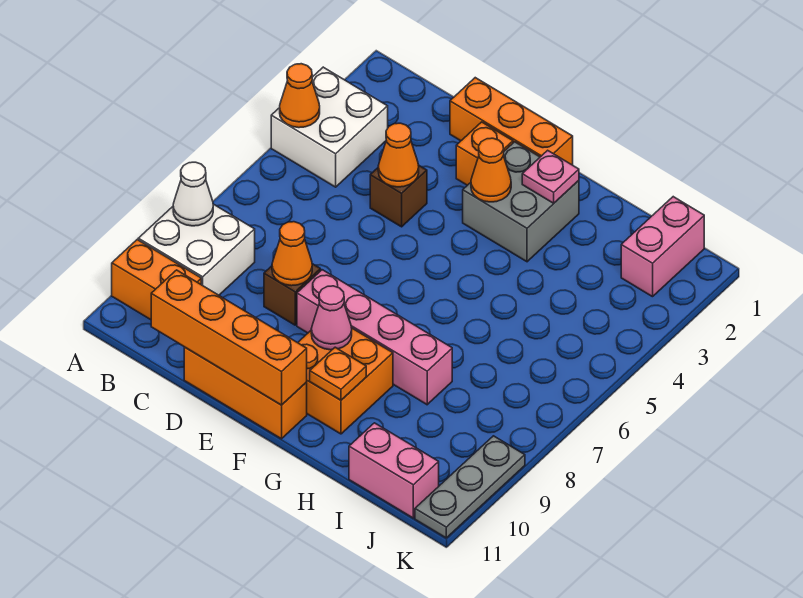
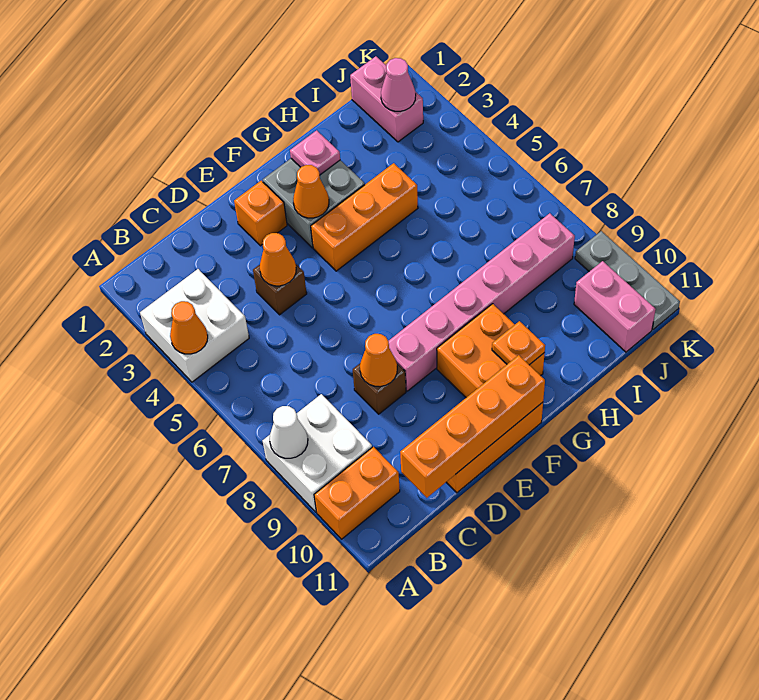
orange 1x3 brick [450,78,573,165] -> orange 1x3 brick moved to [311,163,418,271]
pink 1x4 brick [297,270,452,405] -> pink 1x6 brick [389,213,575,391]
pink 1x1 cone [311,286,352,350] -> pink 1x1 cone moved to [381,58,416,111]
pink 1x2 brick [349,423,439,518] -> pink 1x2 brick turned to [574,261,656,352]

